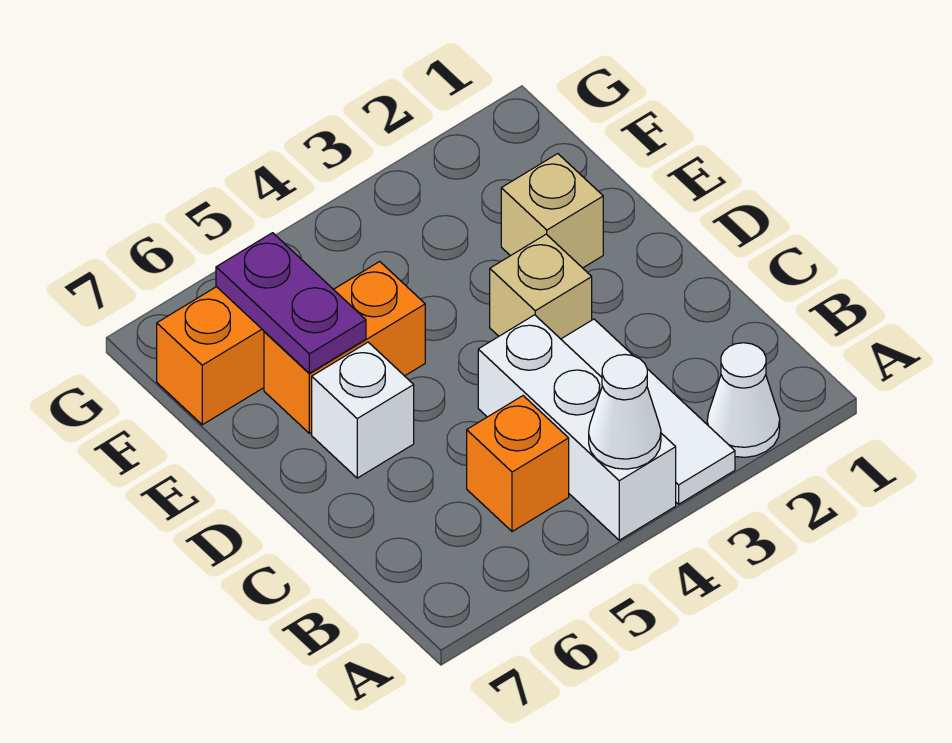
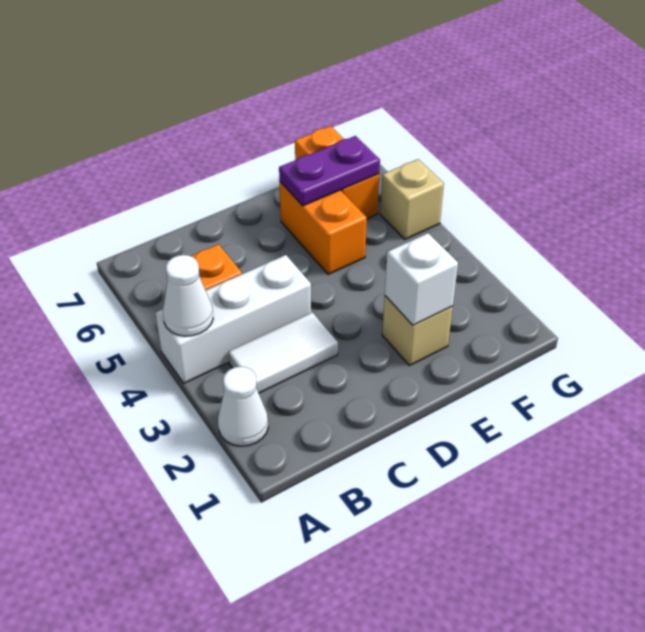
white 1x3 tile [561,319,735,504] -> white 1x2 tile [228,312,338,393]
tan 1x1 brick [490,234,592,339] -> tan 1x1 brick moved to [380,159,444,239]
white 1x1 brick [312,342,414,478] -> white 1x1 brick moved to [385,233,458,325]

